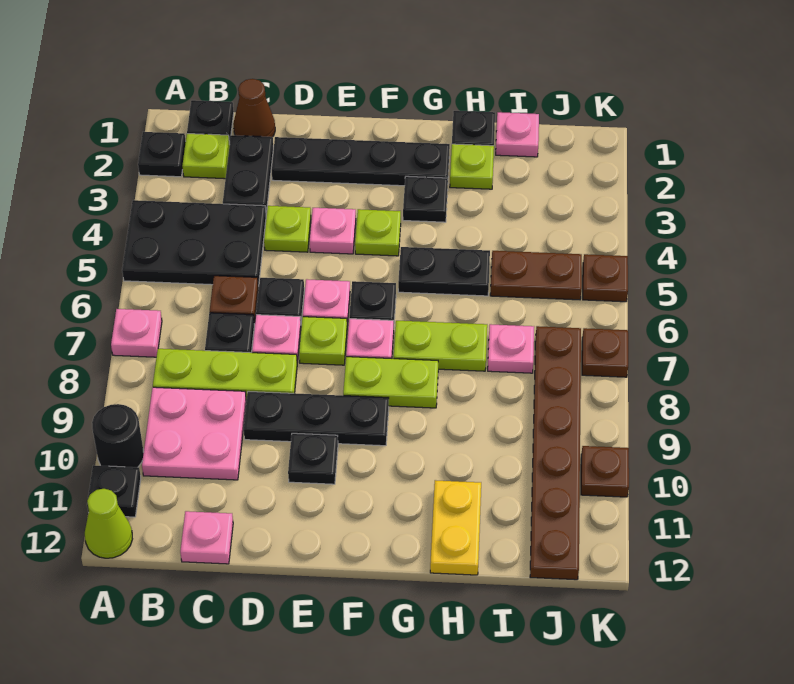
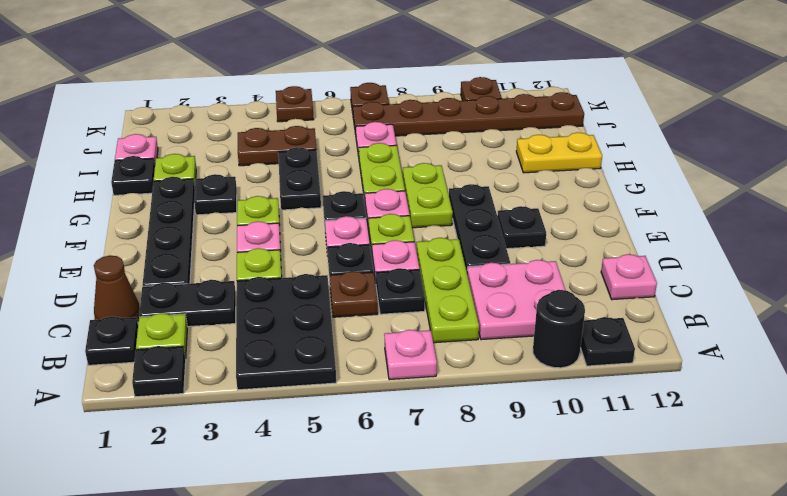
lime 1x1 cone [85,489,132,558] -> none
brown 1x2 plate [490,251,582,300] -> brown 1x2 plate turned to [238,126,317,166]

